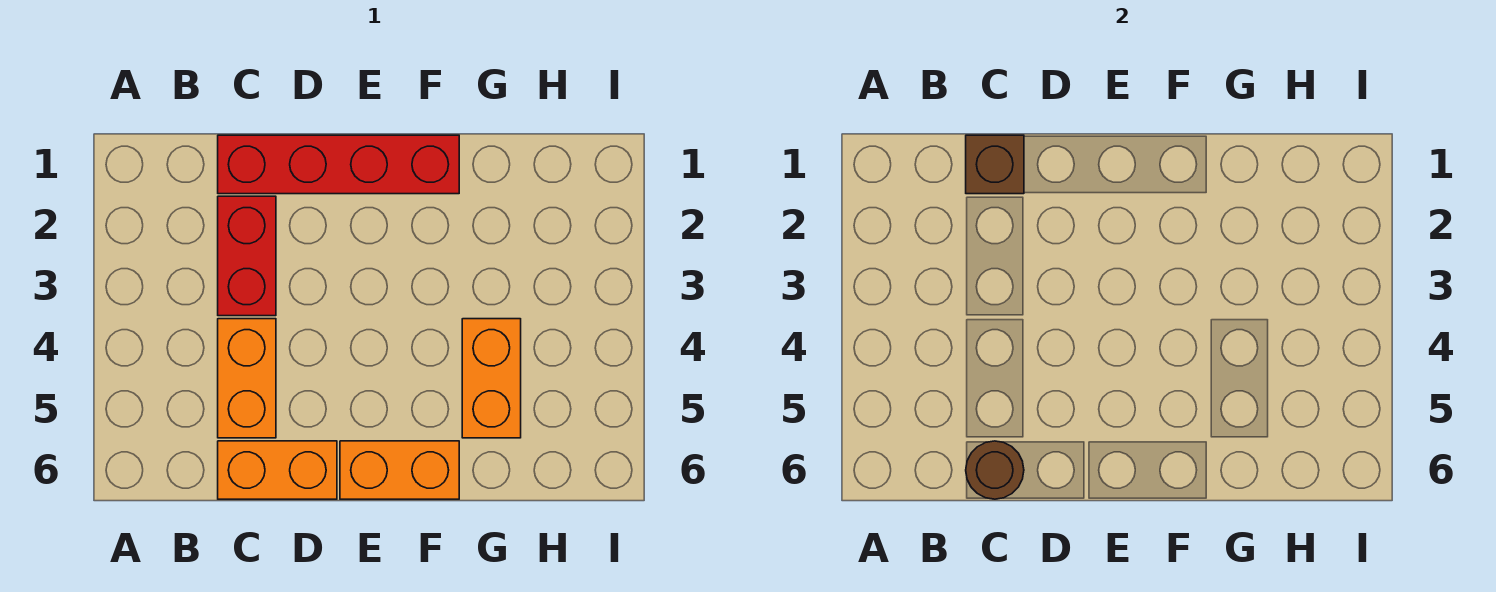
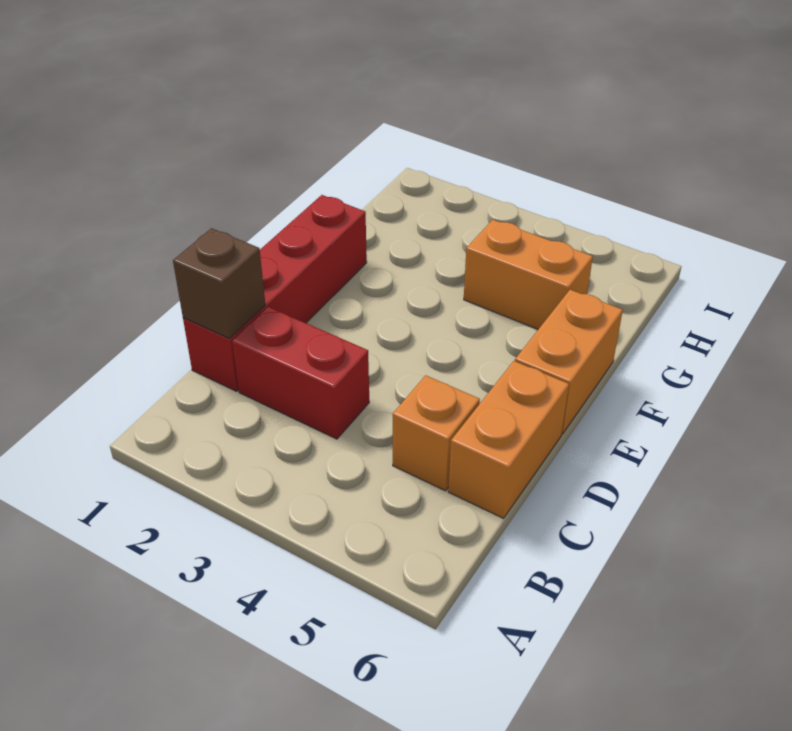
orange 1x2 brick [218,319,276,438] -> orange 1x1 brick [393,375,480,491]
brown 1x1 round brick [966,441,1024,499] -> none

